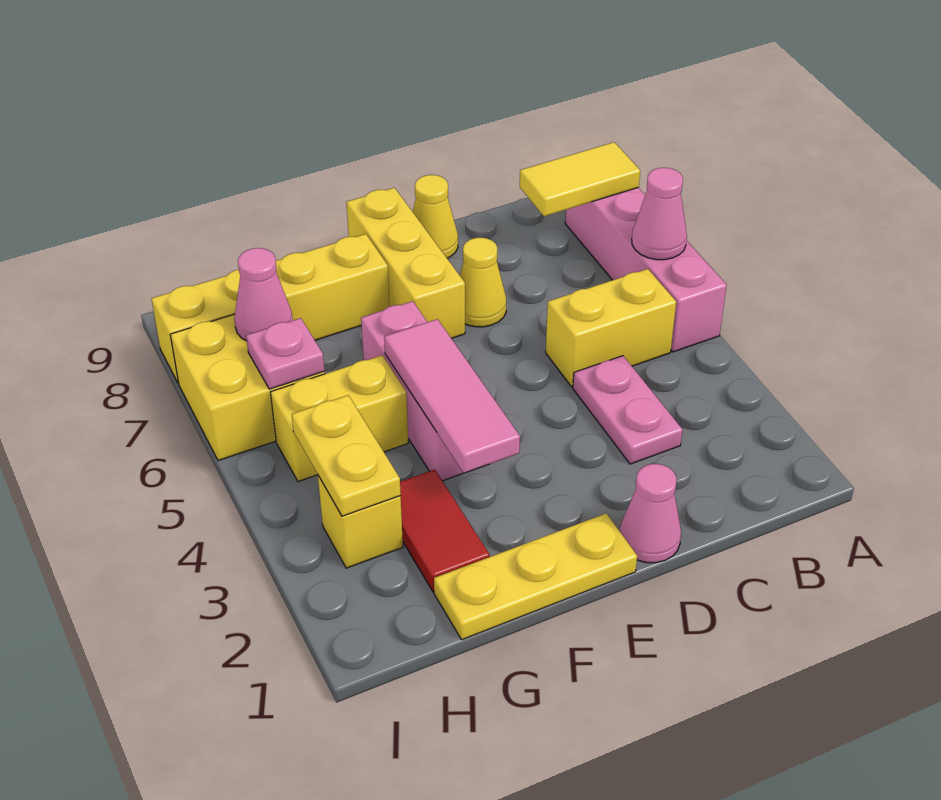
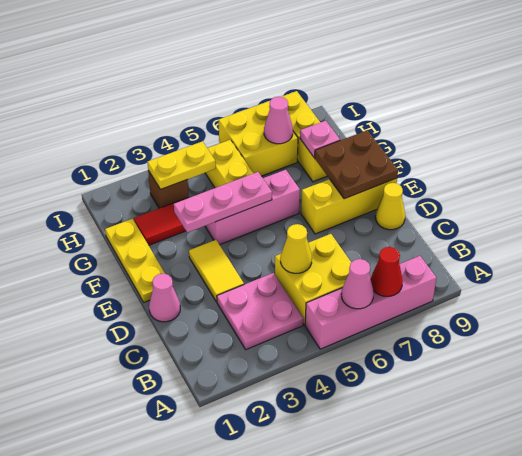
none -> red 1x1 cone [371,247,403,296]
yellow 1x2 tile [520,142,640,216] -> yellow 1x2 tile moved to [189,240,244,302]
yellow 1x2 brick [546,269,676,387] -> yellow 2x2 brick [275,234,351,325]
pink 1x2 plate [573,356,682,464] -> pink 2x2 plate [217,273,303,350]
yellow 1x1 cone [460,238,506,327] -> yellow 1x1 cone moved to [281,224,312,273]
none -> brown 2x2 plate [315,130,398,199]
pink 1x3 tile [384,319,520,473] -> pink 1x3 plate [174,172,272,233]
yellow 1x4 brick [151,234,390,384] -> yellow 1x3 brick [282,91,327,182]
yellow 1x1 brick [318,476,403,568] -> brown 1x1 brick [148,171,189,208]
pink 1x1 plate [246,318,324,389] -> pink 1x1 plate moved to [300,121,340,157]

